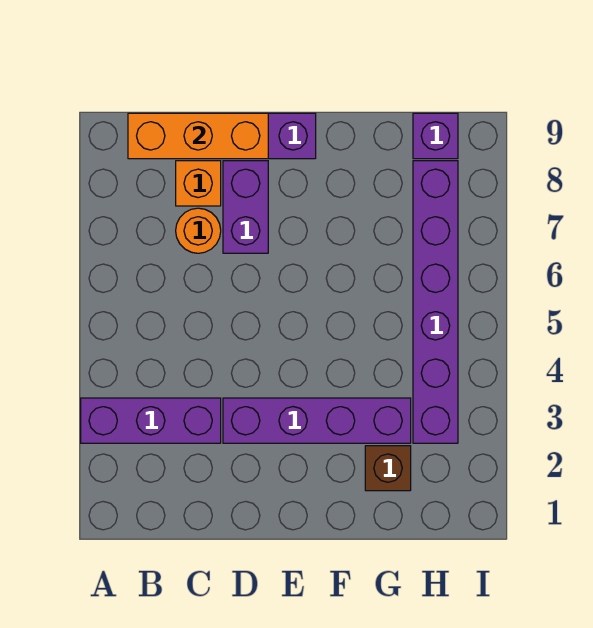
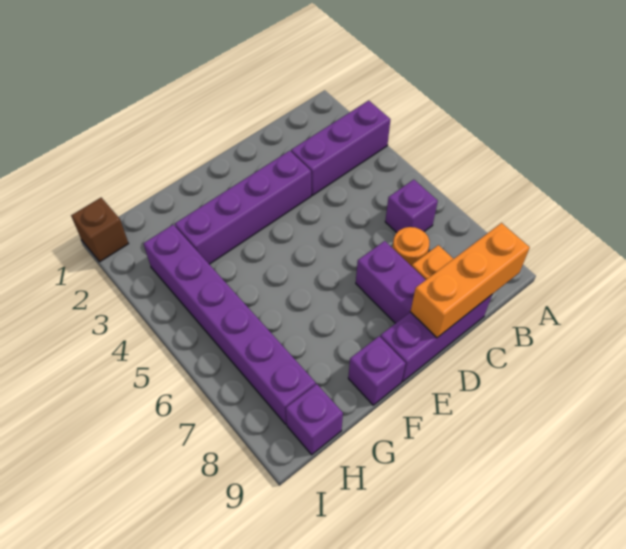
none -> purple 1x1 brick [385,180,438,233]
none -> purple 1x1 brick [348,336,406,405]
brown 1x1 brick [365,446,411,491] -> brown 1x1 brick moved to [71,198,129,262]

